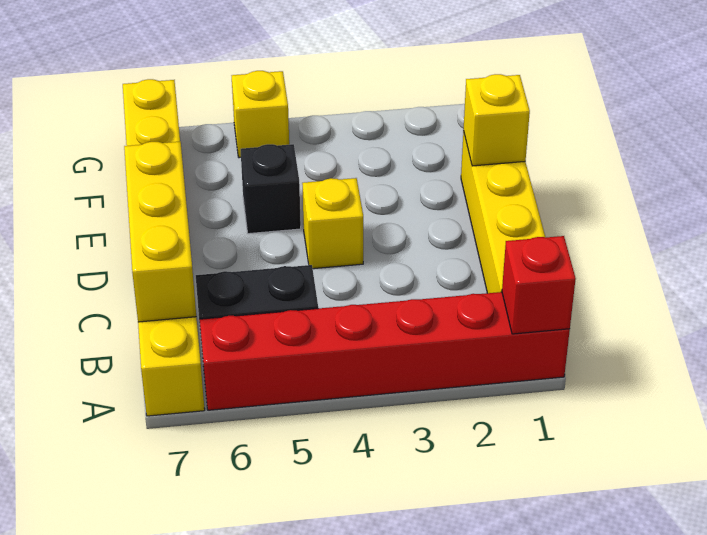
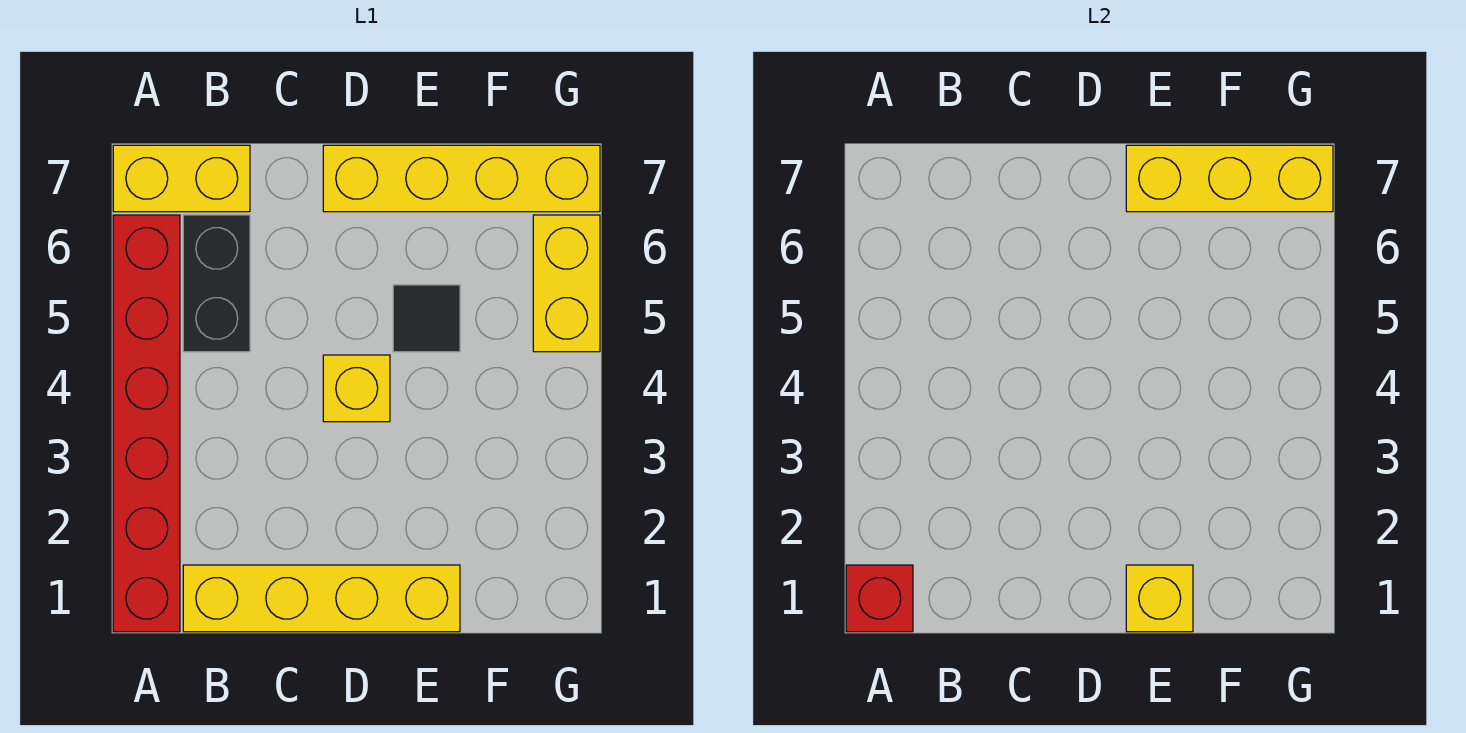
yellow 1x3 brick [124,141,196,322] -> yellow 1x3 brick moved to [1126,145,1333,212]
black 1x1 brick [241,144,301,234] -> black 1x1 tile [393,285,460,352]
yellow 1x1 brick [232,71,289,158] -> yellow 1x2 brick [533,215,600,352]

